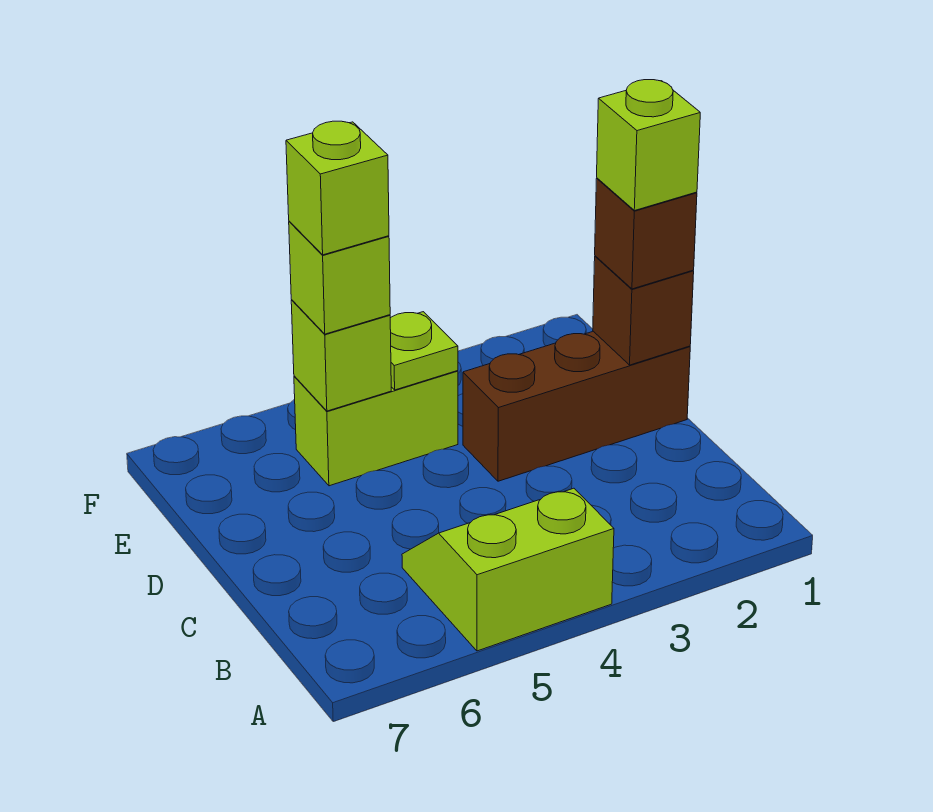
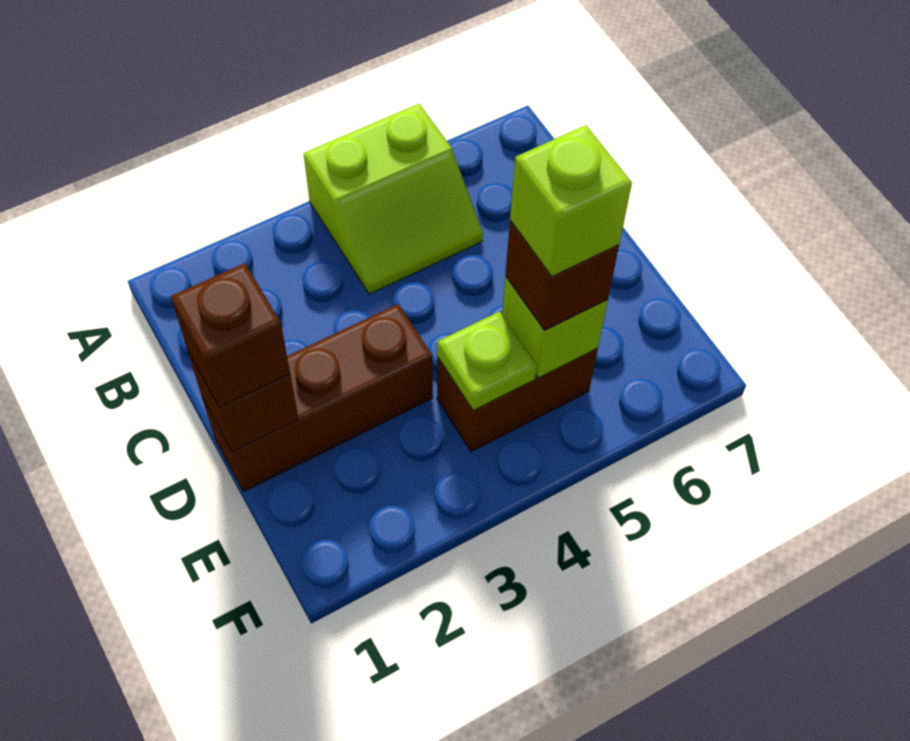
lime 1x1 brick [597,80,700,211] -> none
lime 1x2 brick [294,371,458,486] -> brown 1x2 brick [437,348,598,451]
lime 1x1 brick [289,221,390,334] -> brown 1x1 brick [505,221,619,330]

